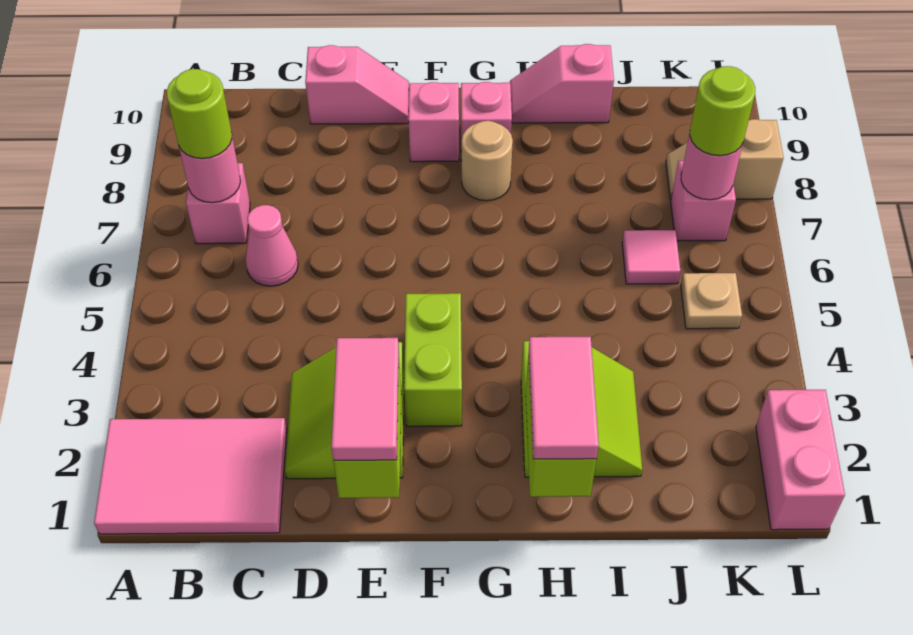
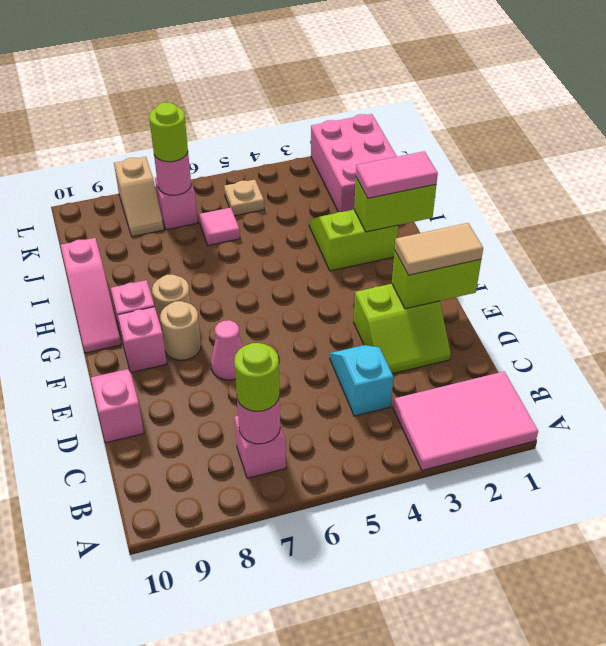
pink 2x3 tile [94,418,287,534] -> pink 2x3 tile turned to [393,371,538,470]
none -> cyan 1x2 slope [330,345,393,416]
pink 1x1 cone [246,205,298,286] -> pink 1x1 cone moved to [211,320,243,380]
pink 1x2 tile [331,338,399,460] -> tan 1x2 tile [395,223,483,275]
lime 1x2 brick [404,293,462,426] -> none
none -> tan 1x1 round brick [160,301,201,360]
pink 1x2 slope [510,44,614,123] -> pink 1x3 slope [61,238,121,353]
pink 1x2 brick [756,390,845,530] -> pink 2x3 brick [311,114,397,212]

